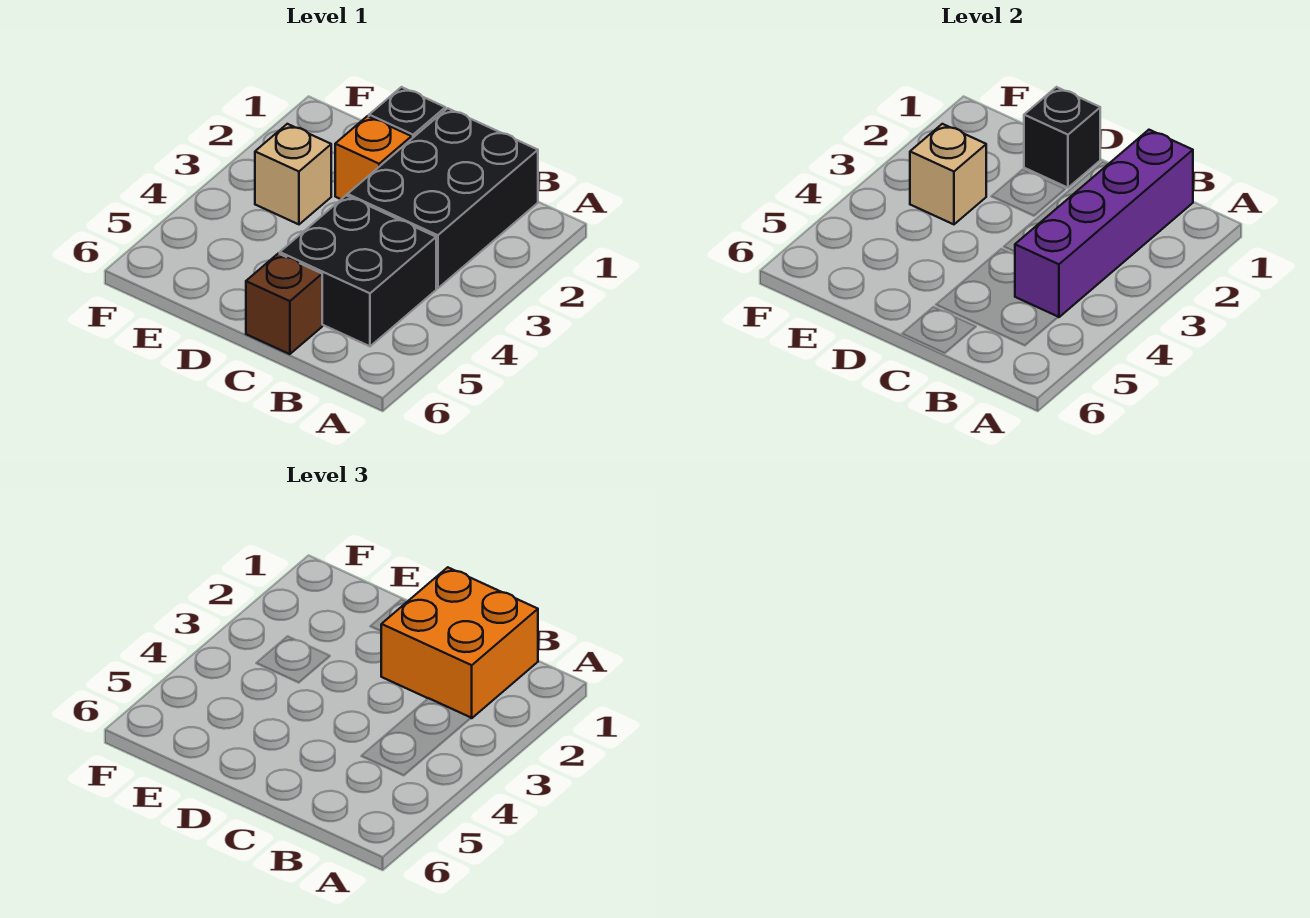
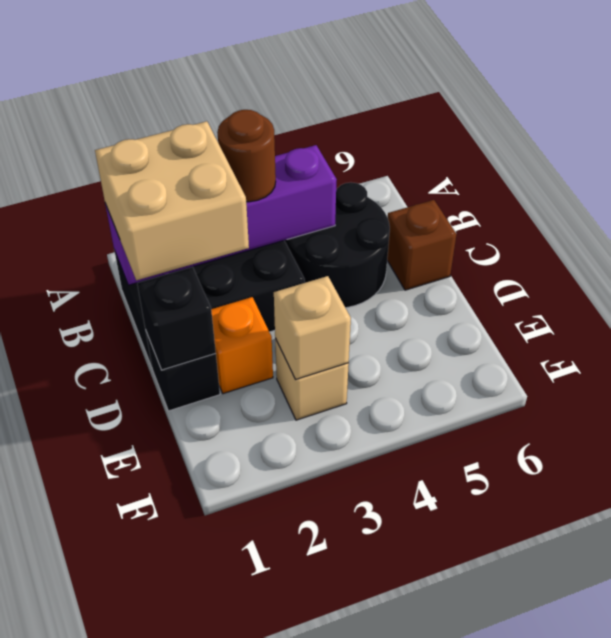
orange 2x2 brick [381,567,538,718] -> tan 2x2 brick [95,121,249,280]
none -> brown 1x1 round brick [217,110,276,202]
black 2x2 brick [280,196,436,346] -> black 2x2 round brick [284,182,390,308]

